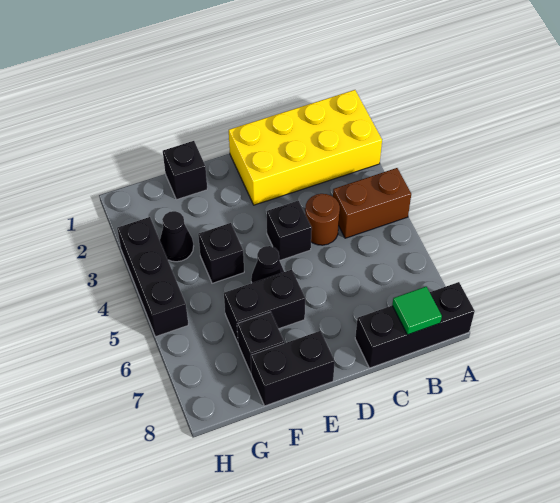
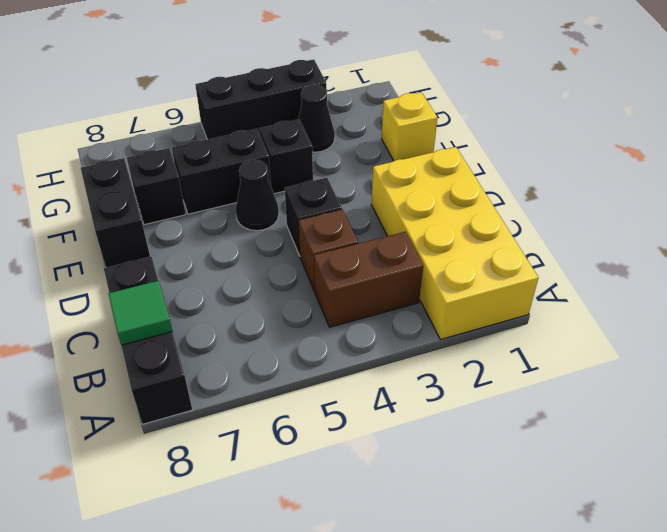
brown 1x2 brick [333,168,411,238] -> brown 1x2 brick turned to [314,232,423,327]
brown 1x1 round brick [305,194,340,245] -> brown 1x1 brick [299,209,358,291]
black 1x2 brick [224,270,305,343] -> black 1x2 brick turned to [172,129,271,214]
black 1x1 brick [163,141,207,200] -> yellow 1x1 brick [382,92,437,161]

